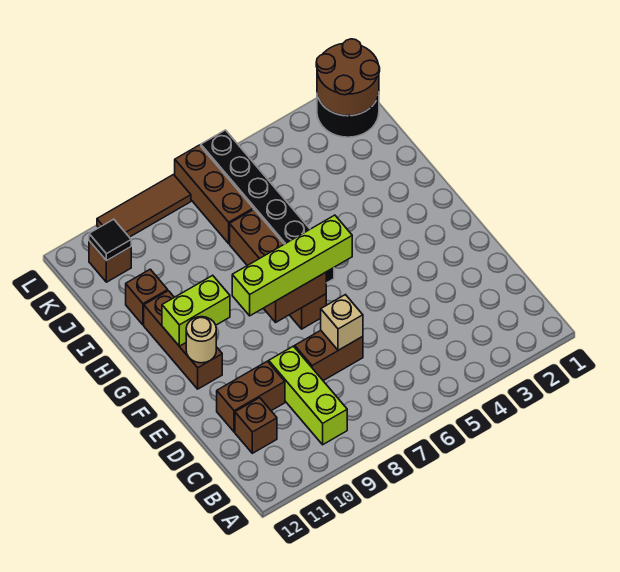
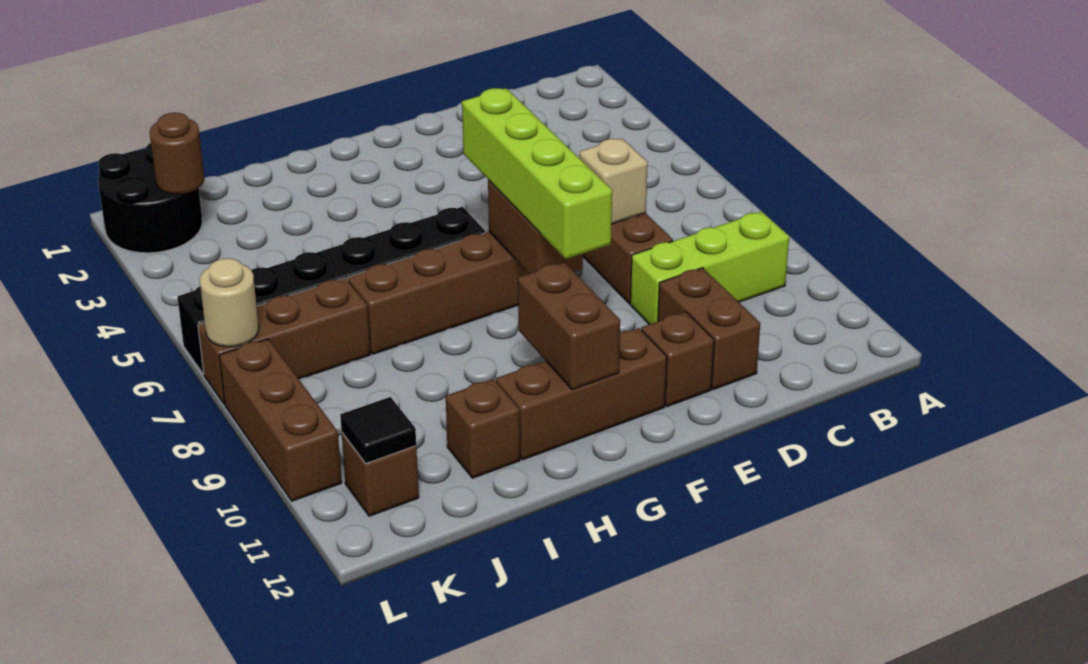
brown 1x1 brick [235,398,277,453] -> brown 1x1 brick moved to [641,312,714,407]
tan 1x1 round brick [186,317,216,363] -> tan 1x1 round brick moved to [200,258,259,347]
lime 1x2 brick [162,275,230,346] -> brown 1x2 brick [518,262,620,390]
brown 2x2 round brick [316,39,380,116] -> brown 1x1 round brick [150,113,204,194]
brown 1x3 tile [97,175,191,237] -> brown 1x3 brick [219,339,342,501]

